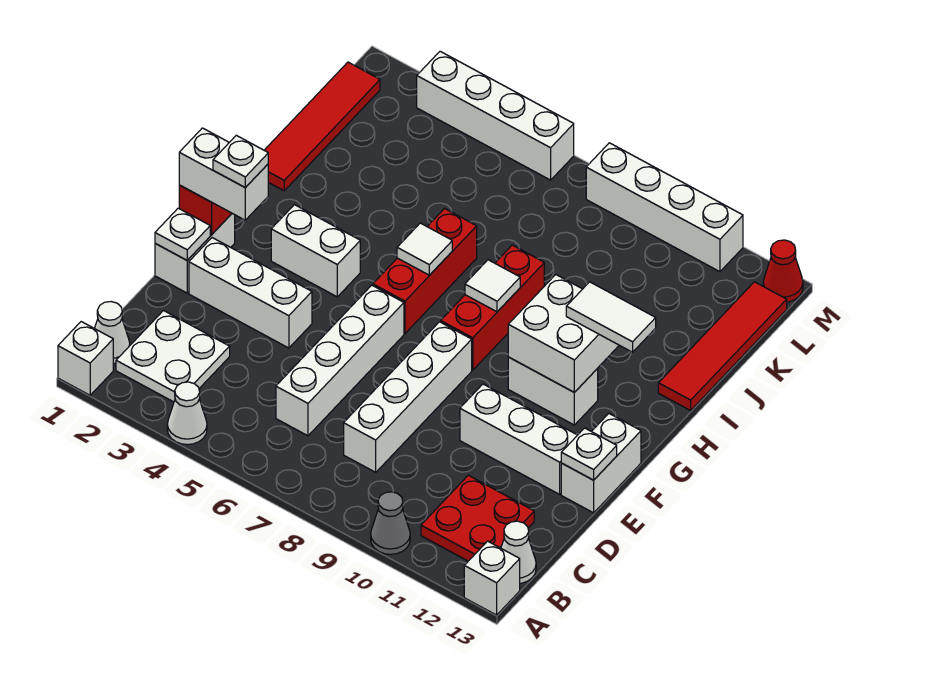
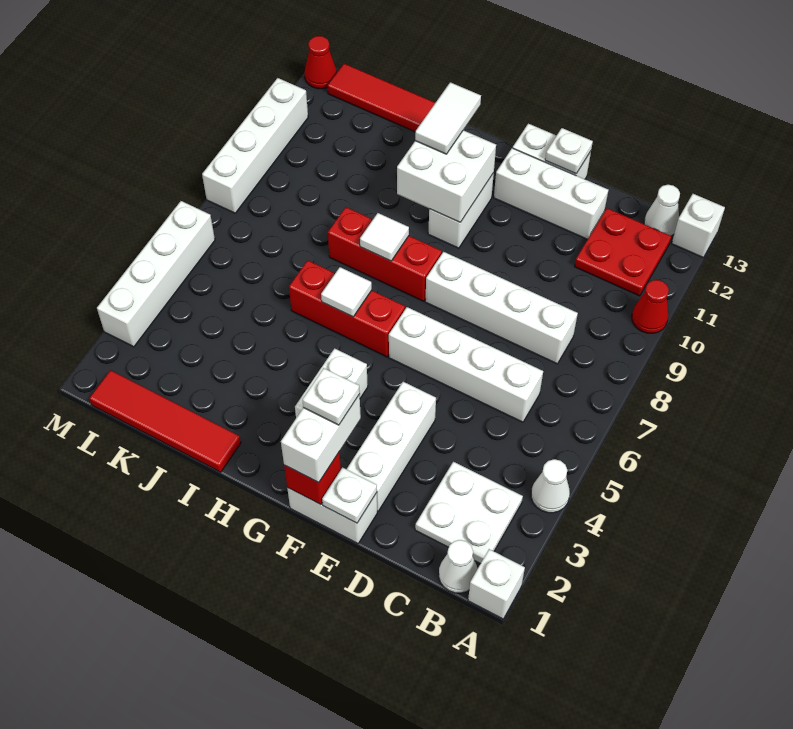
grey 1x1 cone [371,492,410,554] -> red 1x1 cone [632,280,669,333]
white 1x3 brick [460,384,577,494] -> white 1x3 brick turned to [494,148,609,239]

